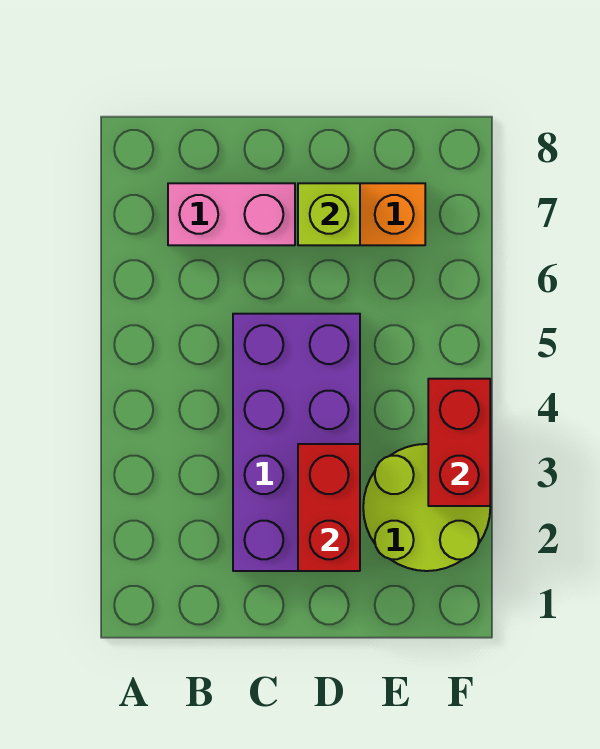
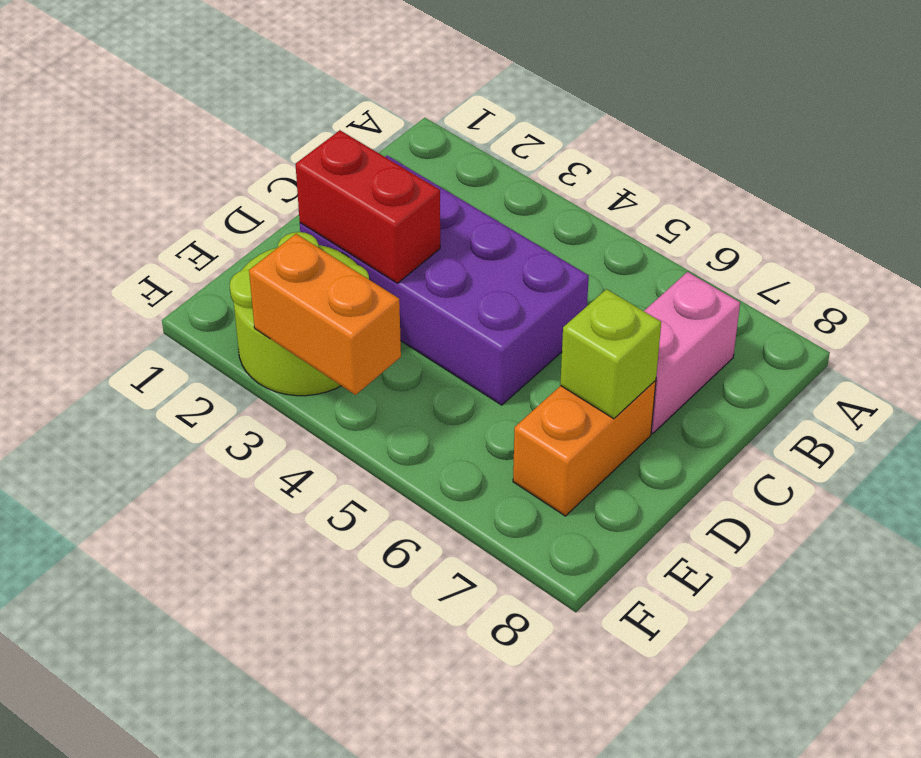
red 1x2 brick [428,379,490,506] -> orange 1x2 brick [249,234,401,395]

